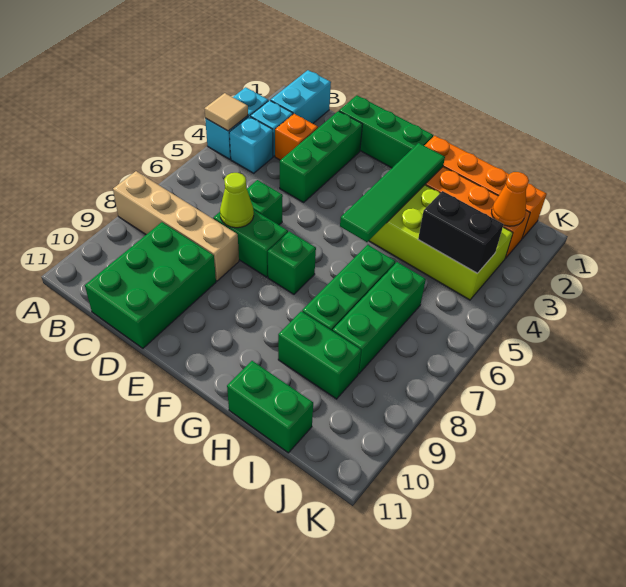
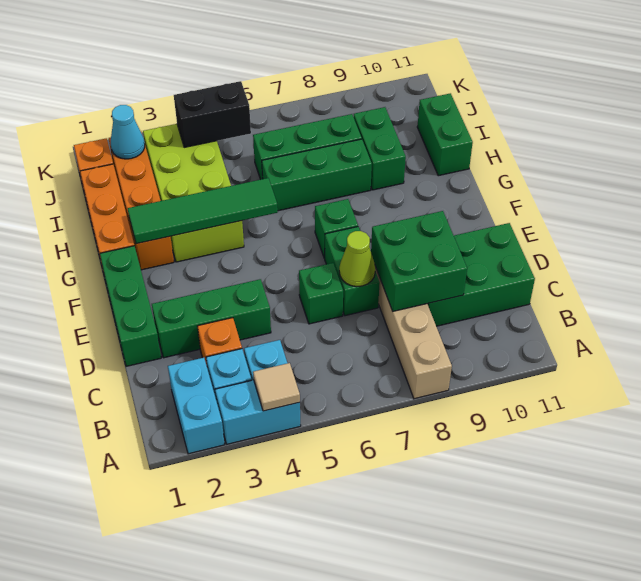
cyan 1x2 brick [271,70,331,124] -> cyan 1x2 brick turned to [168,358,225,454]
none -> green 2x2 brick [371,211,467,311]
black 1x2 brick [418,191,504,273] -> black 1x2 brick turned to [174,81,251,147]
orange 1x1 cone [492,172,529,226] -> cyan 1x1 cone [111,105,145,159]

